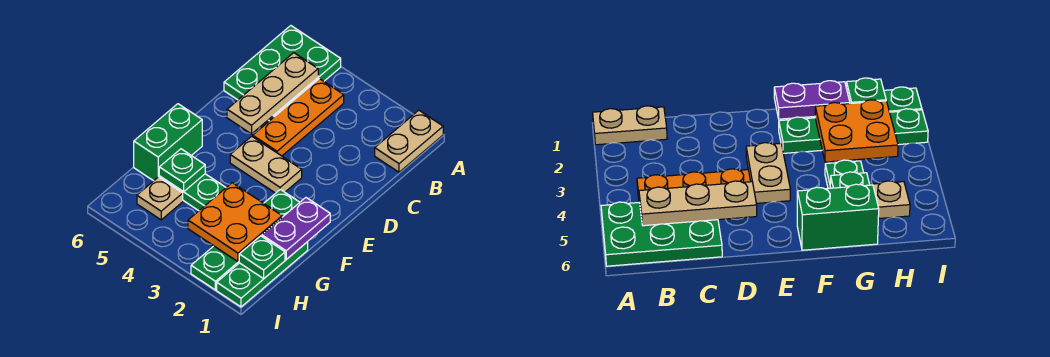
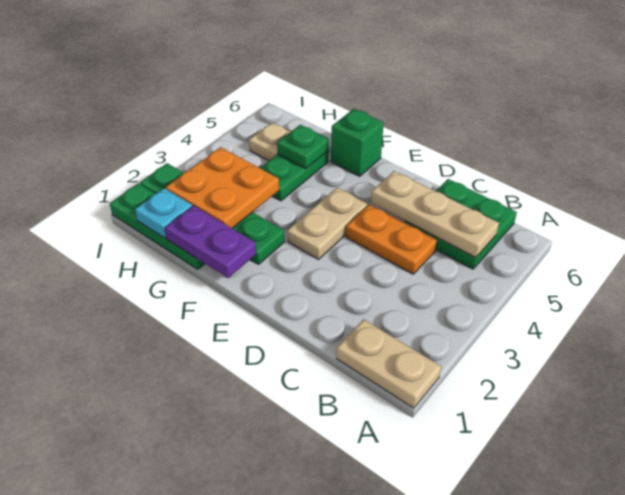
green 2x3 plate [224,26,341,121] -> green 2x2 plate [405,179,517,269]
orange 1x3 plate [253,79,344,156] -> orange 1x2 plate [346,204,437,274]
green 1x2 brick [134,104,202,181] -> green 1x1 brick [331,109,384,176]
green 1x1 plate [239,236,285,279] -> cyan 1x1 plate [135,188,192,238]

